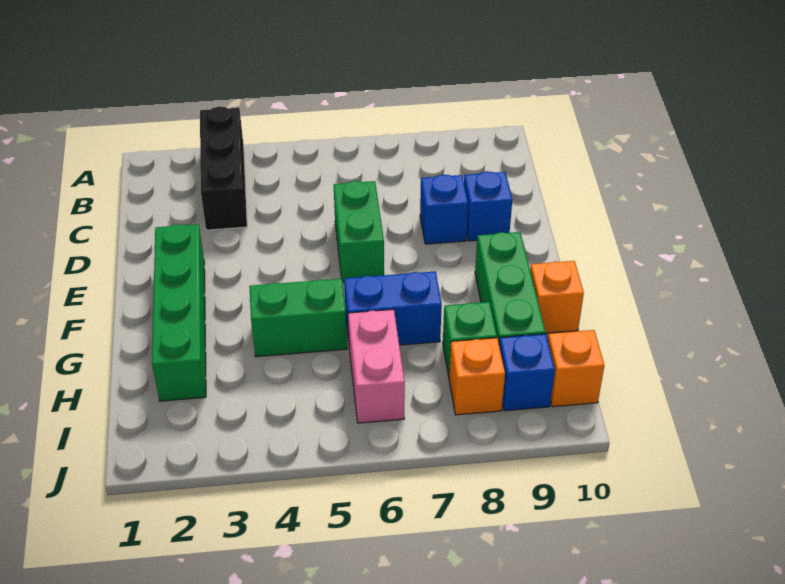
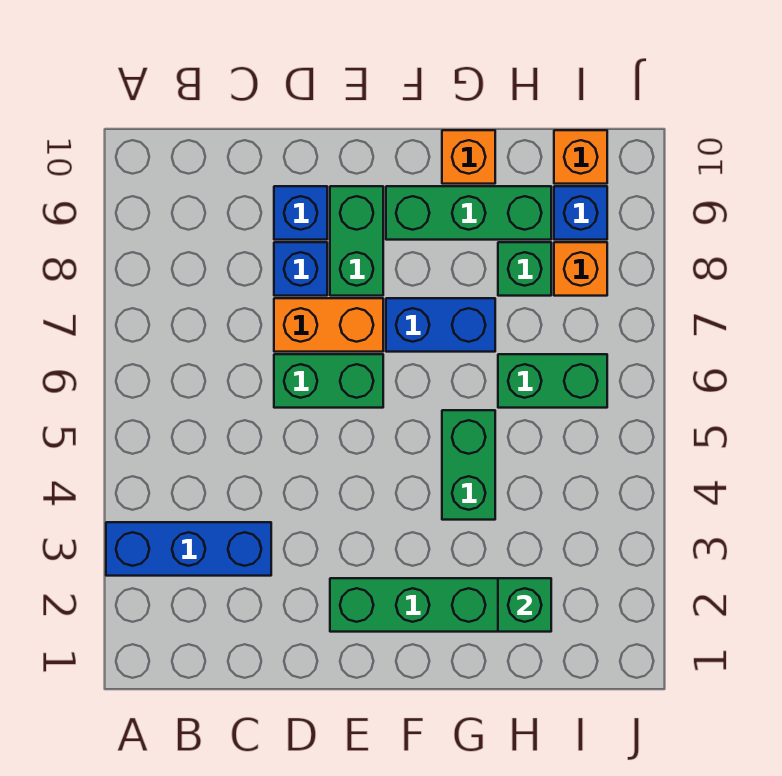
black 1x3 brick [200,107,247,230] -> blue 1x3 brick [106,522,271,576]
none -> orange 1x2 brick [274,298,383,352]
none -> green 1x2 brick [330,186,383,296]
blue 1x2 brick [344,271,442,345] -> blue 1x2 brick turned to [386,298,495,352]
none -> green 1x1 brick [498,578,551,632]
pink 1x2 brick [348,309,405,423] -> green 1x2 brick [498,354,607,408]

